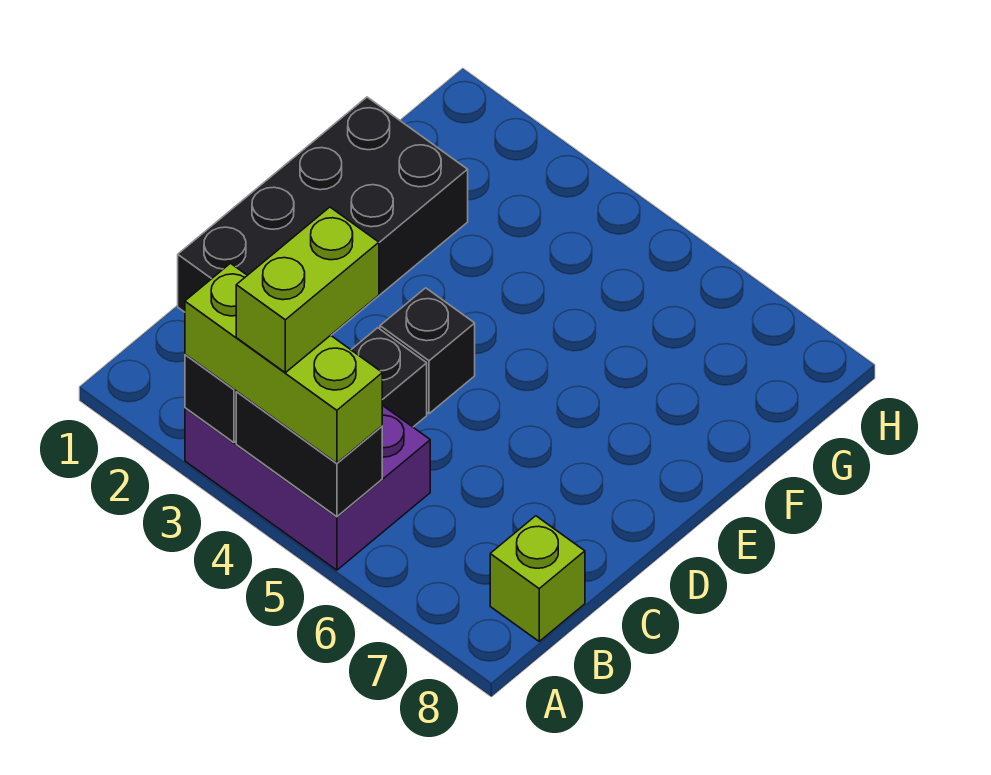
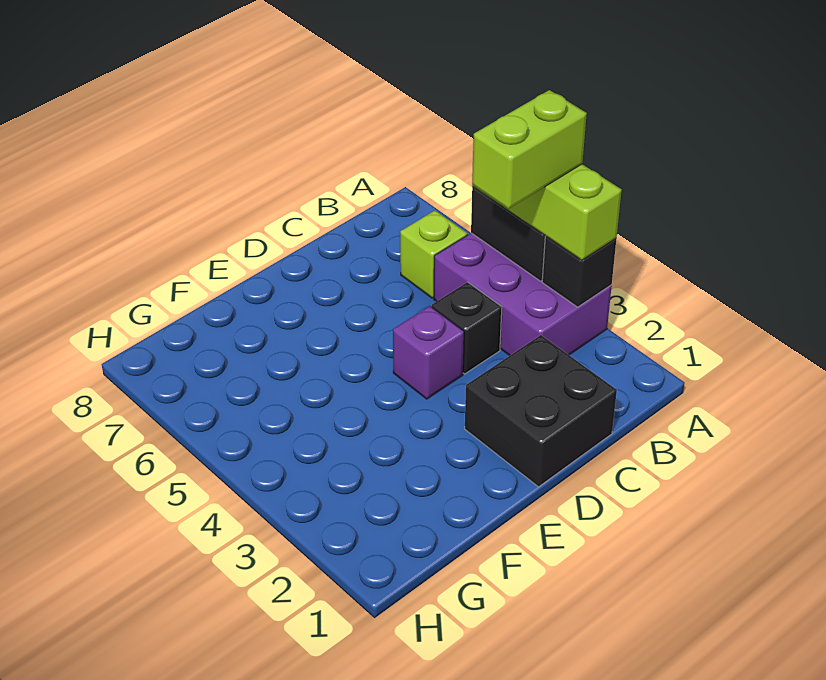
lime 1x1 brick [490,516,585,641] -> lime 1x1 brick moved to [400,211,468,298]
black 2x4 brick [178,97,468,334] -> black 2x2 brick [465,335,617,487]
black 1x1 brick [380,288,475,414] -> purple 1x1 brick [393,306,464,399]

